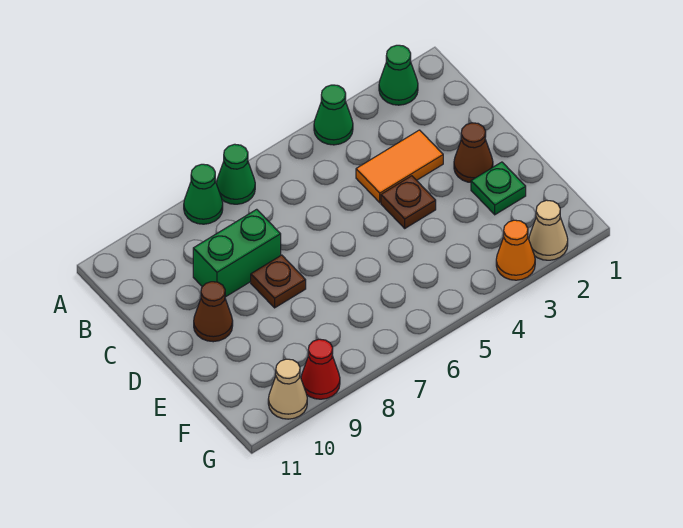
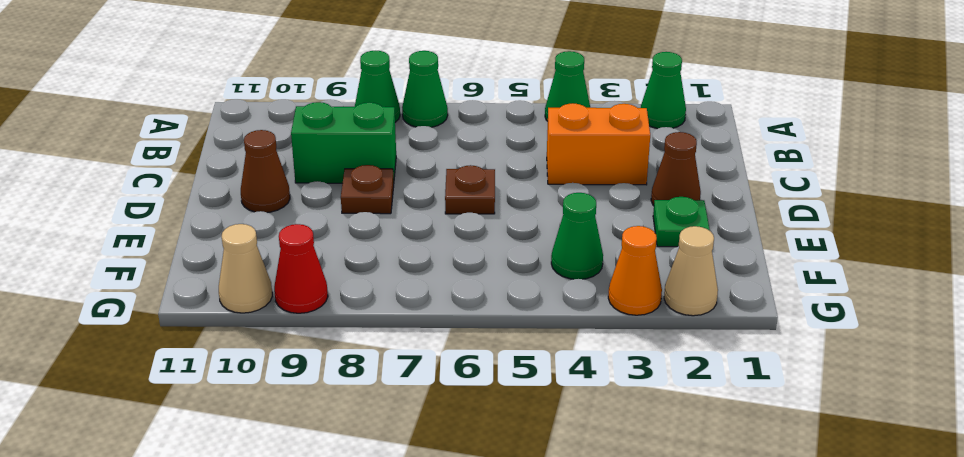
orange 1x2 tile [356,130,443,203] -> orange 1x2 brick [547,103,650,185]
brown 1x1 plate [381,176,436,228] -> brown 1x1 plate moved to [445,165,495,214]
none -> green 1x1 cone [551,193,603,279]

